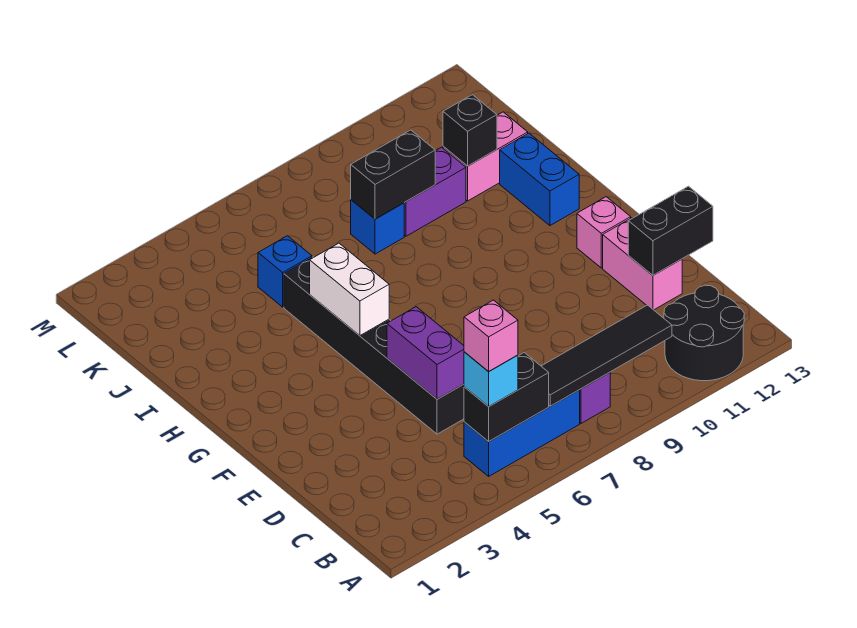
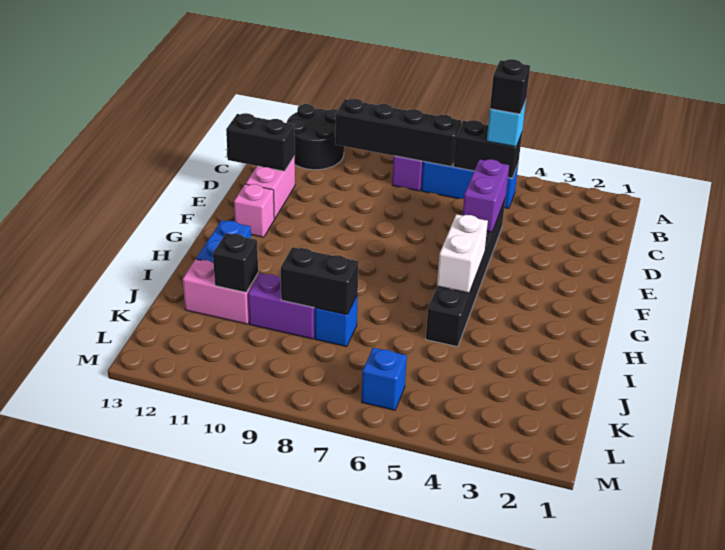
pink 1x1 brick [464,300,518,372] -> black 1x1 brick [490,59,530,114]
black 1x4 tile [541,305,672,406] -> black 1x4 brick [335,99,461,167]
blue 1x1 brick [258,236,312,307] -> blue 1x1 brick moved to [362,348,407,410]

